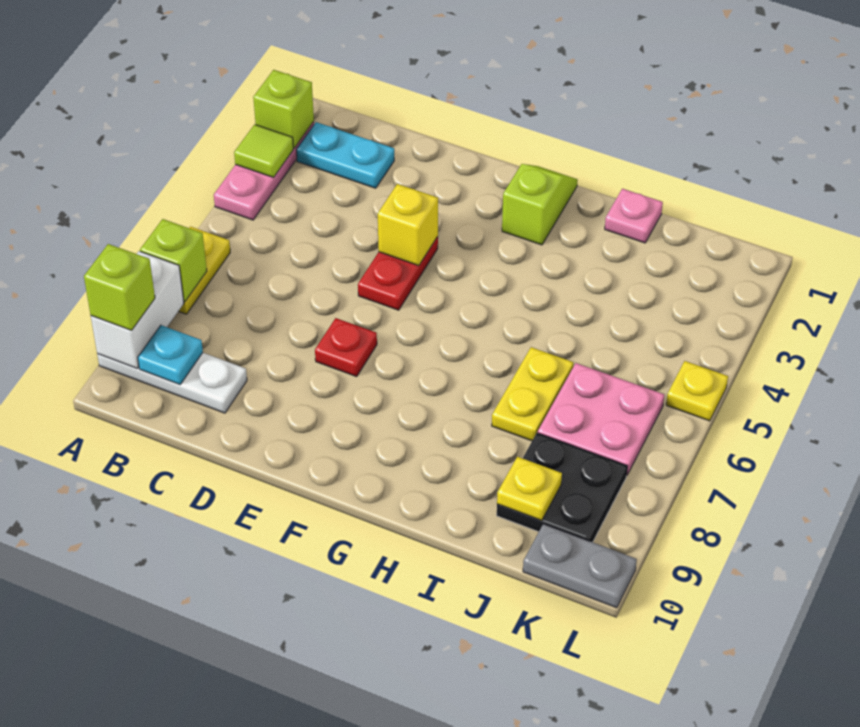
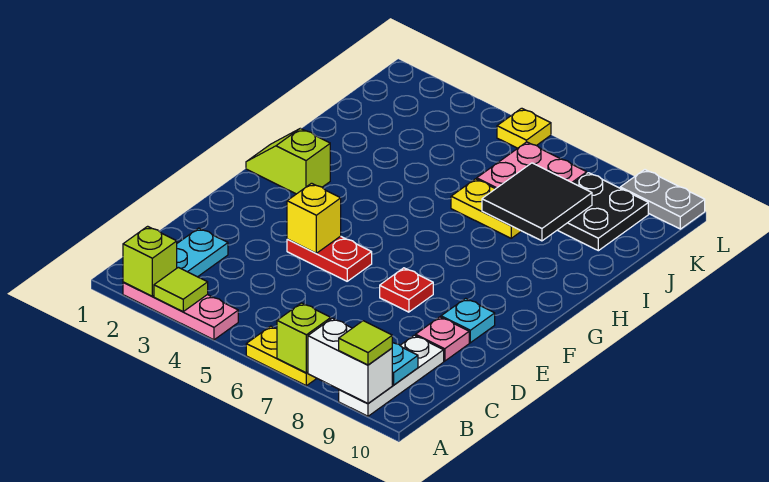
lime 1x1 brick [84,244,155,330] -> lime 1x1 tile [339,321,392,365]
none -> cyan 1x1 plate [441,298,495,343]
pink 1x1 plate [605,189,663,243] -> pink 1x1 plate moved to [416,317,469,361]
none -> black 2x2 tile [482,163,592,241]
yellow 1x1 plate [497,457,562,521] -> none
grey 1x2 plate [523,524,637,608] -> grey 1x2 plate turned to [620,170,705,229]

